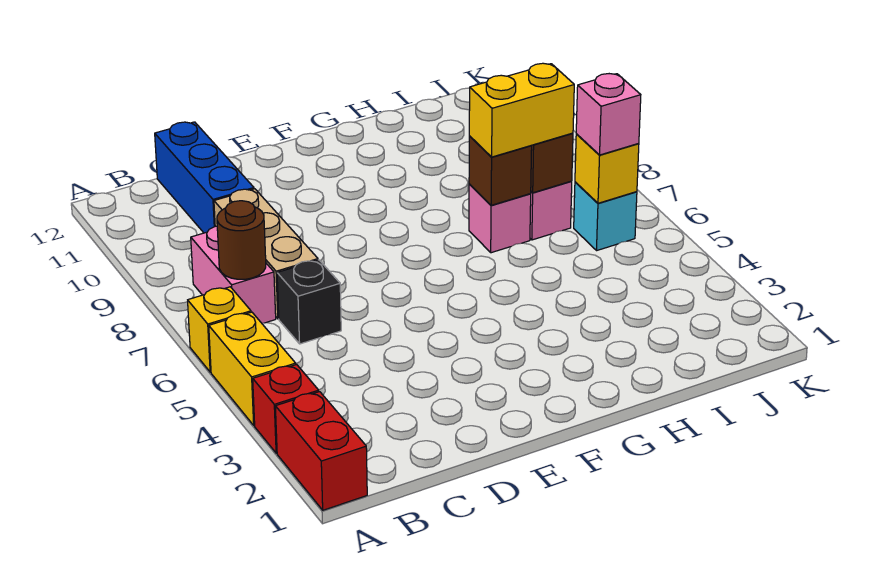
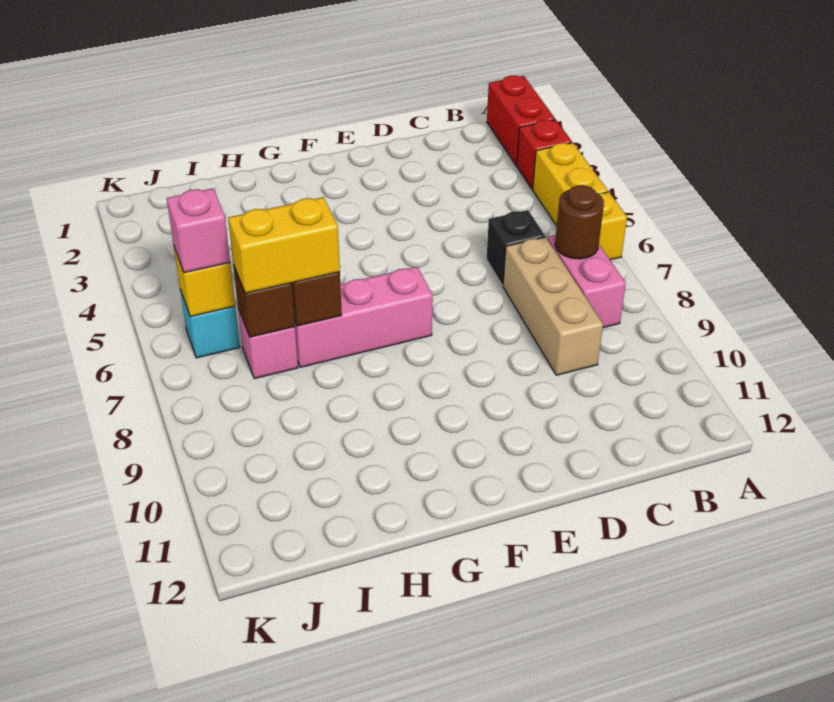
blue 1x3 brick [155,122,254,233] -> none
pink 1x1 brick [469,184,531,253] -> pink 1x3 brick [295,267,433,367]

